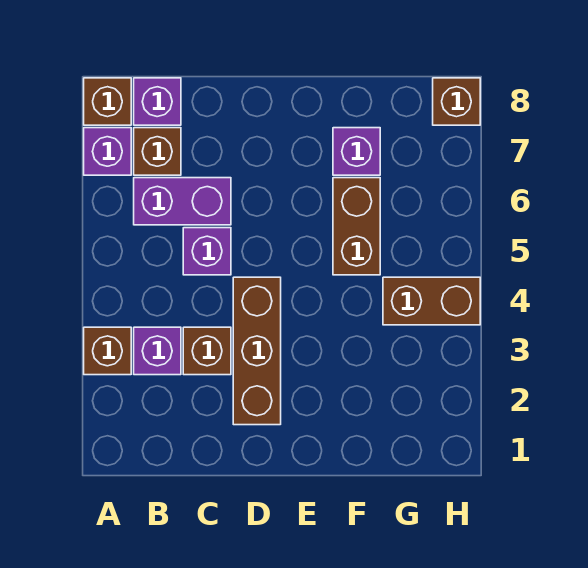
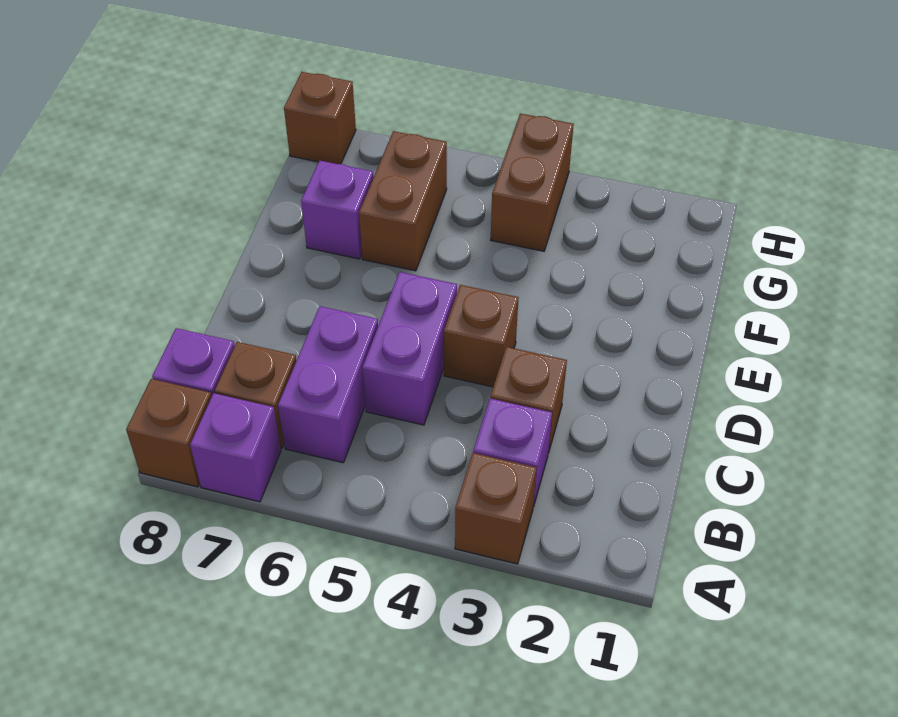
purple 1x1 brick [183,228,231,275] -> purple 1x2 brick [362,272,457,425]
brown 1x3 brick [233,277,281,425] -> brown 1x1 brick [444,285,519,387]
brown 1x2 brick [333,178,380,275] -> brown 1x2 brick turned to [359,131,447,271]

